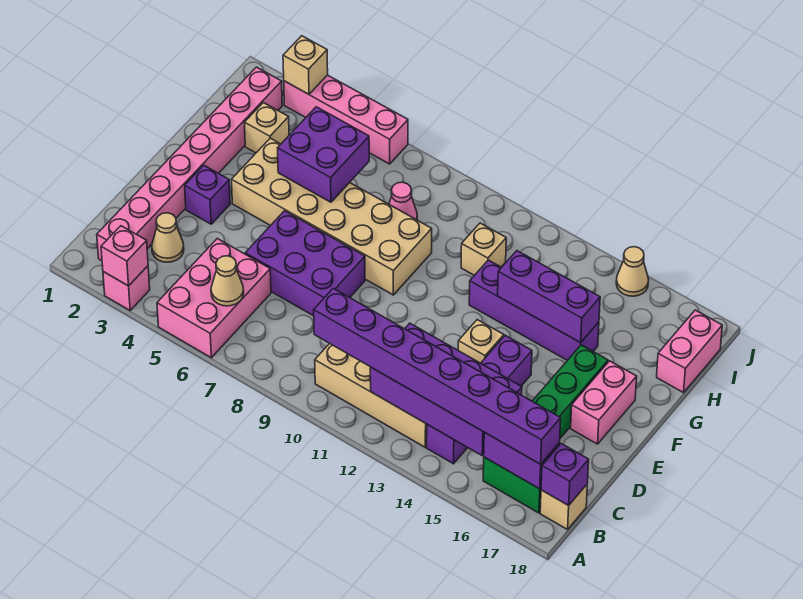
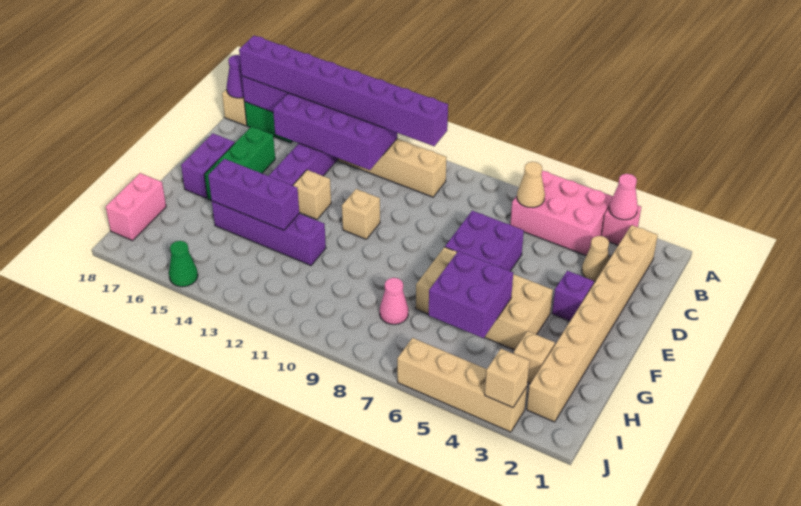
pink 1x1 brick [101,226,148,286] -> pink 1x1 cone [609,174,638,220]
pink 2x3 brick [157,238,271,358] -> pink 2x3 brick turned to [510,171,613,256]
pink 1x8 brick [97,67,282,261] -> tan 1x8 brick [527,225,658,422]
purple 1x1 brick [541,444,589,505] -> purple 1x1 cone [226,55,244,98]
purple 2x3 brick [245,211,365,316] -> purple 2x2 brick [445,211,524,271]
pink 1x2 brick [571,361,637,444] -> purple 1x2 brick [181,133,235,198]
tan 2x6 brick [231,138,432,295] -> tan 2x4 brick [416,247,553,350]
tan 1x1 brick [461,223,506,275] -> tan 1x1 brick moved to [342,189,380,239]
pink 1x4 brick [284,75,408,164] -> tan 1x4 brick [397,338,527,432]
tan 1x1 cone [616,247,649,296] -> green 1x1 cone [169,241,198,287]

